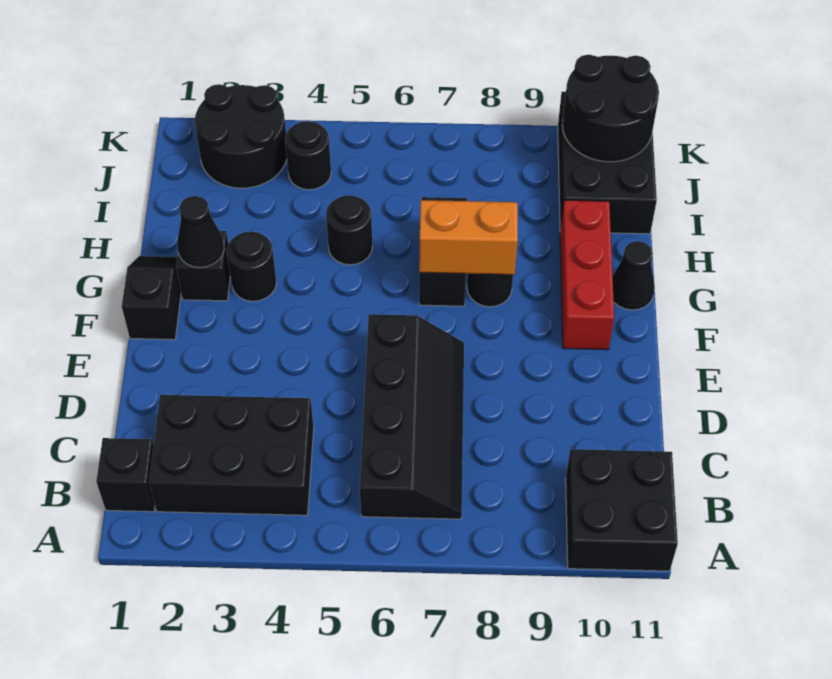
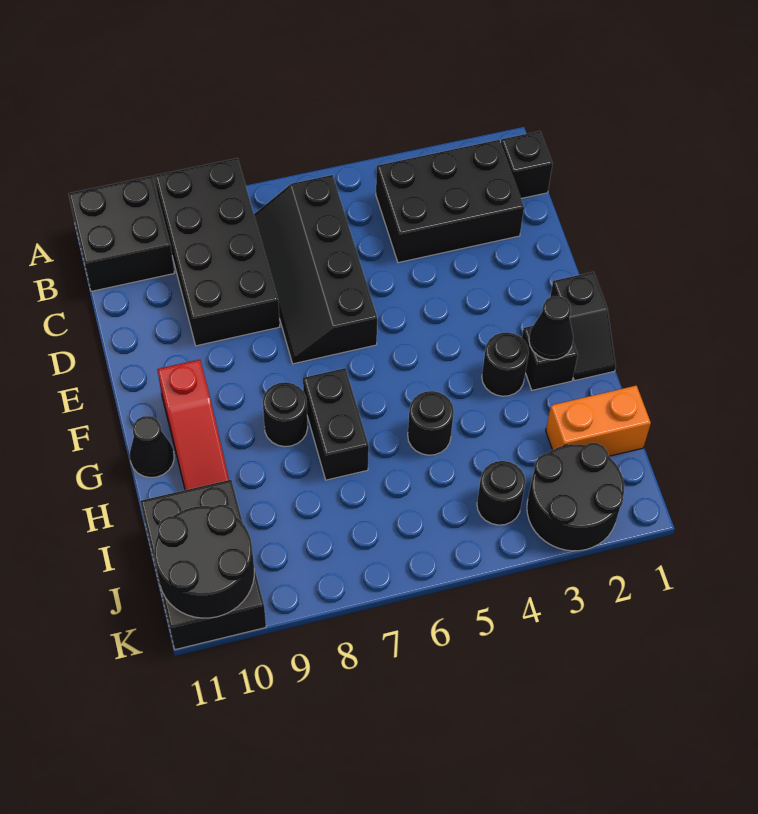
none -> black 2x4 brick [155,158,280,346]
red 1x3 brick [560,200,614,350] -> red 1x3 slope [157,360,229,490]
orange 1x2 brick [419,200,518,275] -> orange 1x2 brick moved to [546,386,651,456]

